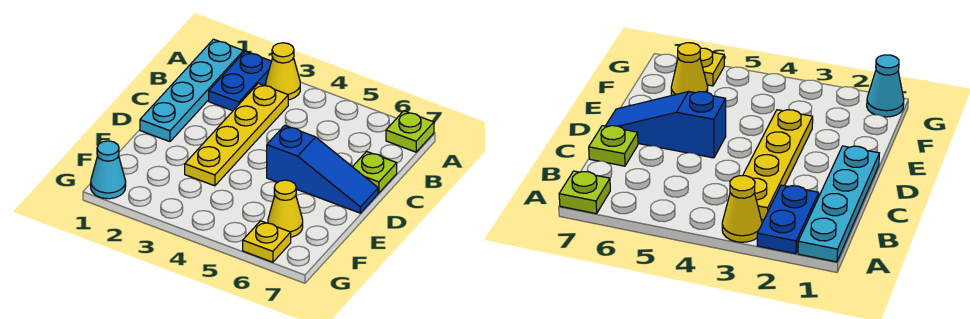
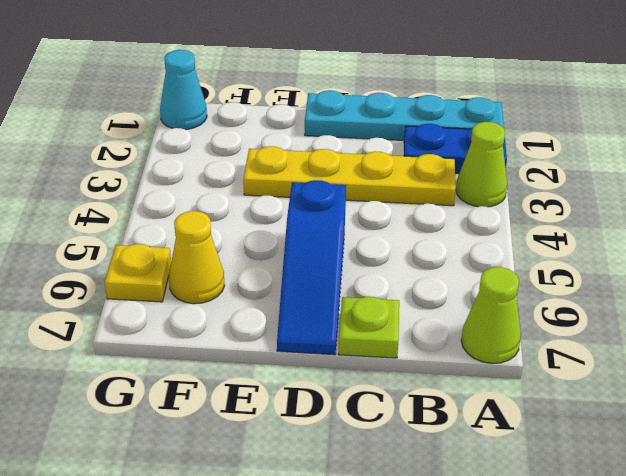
yellow 1x1 cone [266,43,300,100] -> lime 1x1 cone [456,122,507,207]
lime 1x1 plate [386,111,434,152] -> lime 1x1 cone [461,267,521,363]

